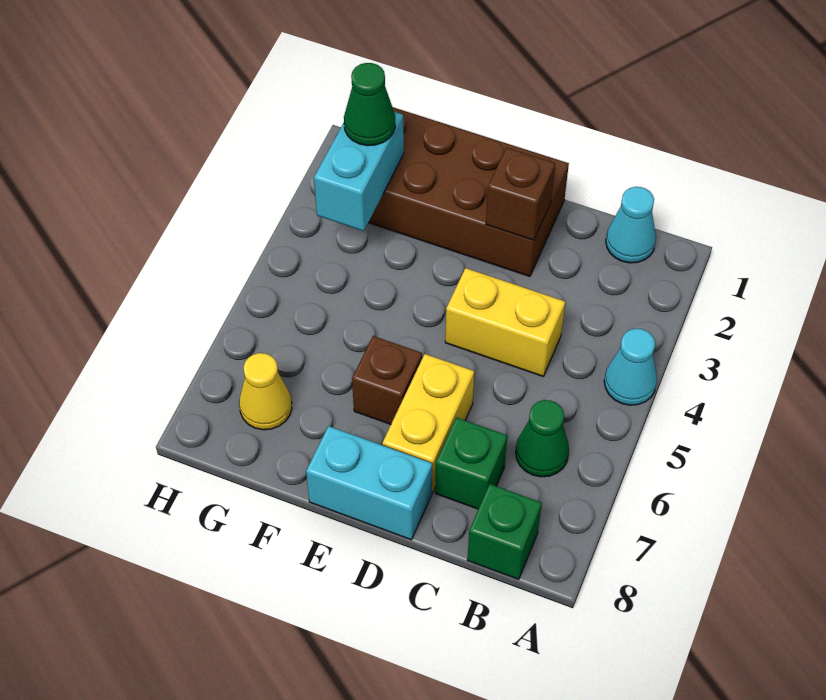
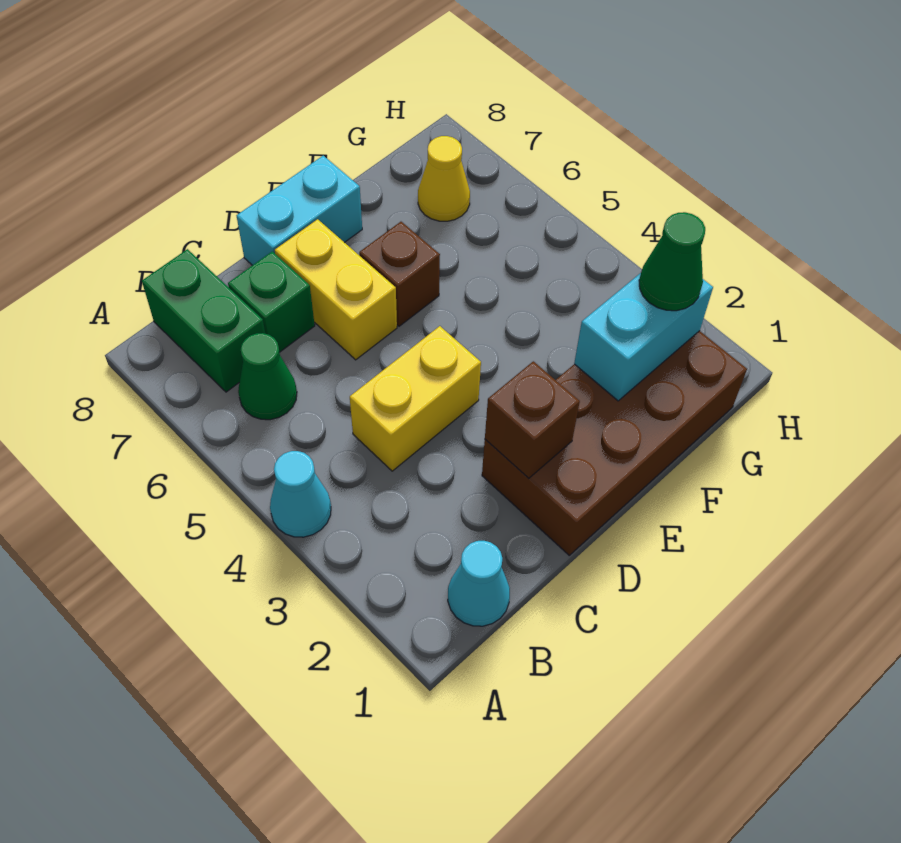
green 1x1 brick [467,484,542,579] -> green 1x2 brick [142,249,265,392]
cyan 1x2 brick [314,112,404,231] -> cyan 1x2 brick turned to [574,273,713,401]

